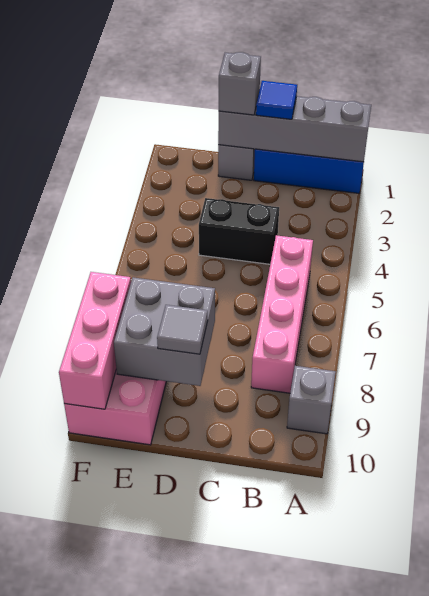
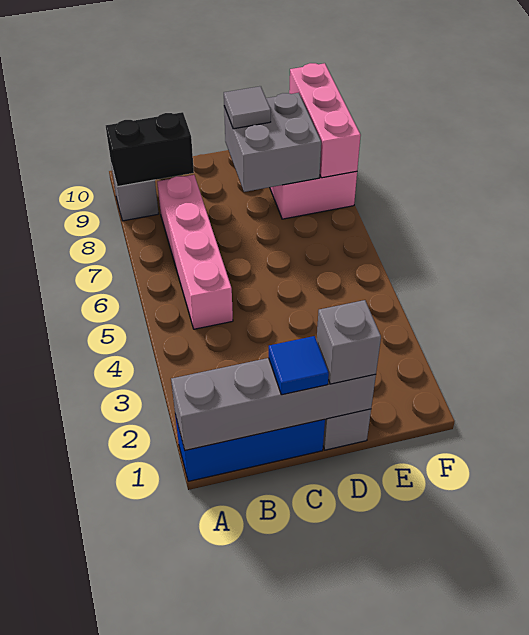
black 1x2 brick [199,198,279,264] -> black 1x2 brick moved to [106,112,194,187]

